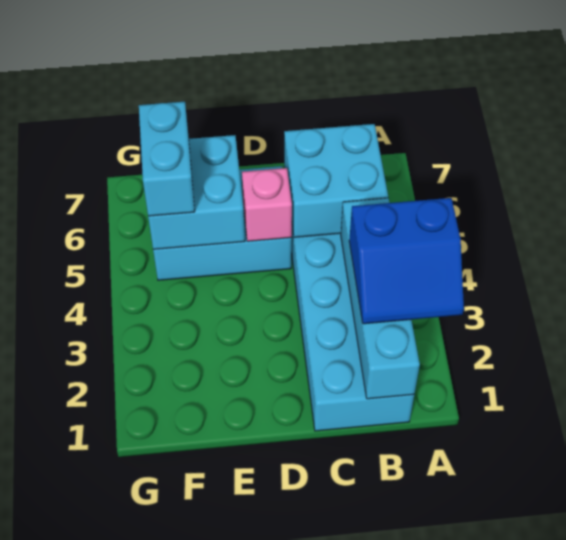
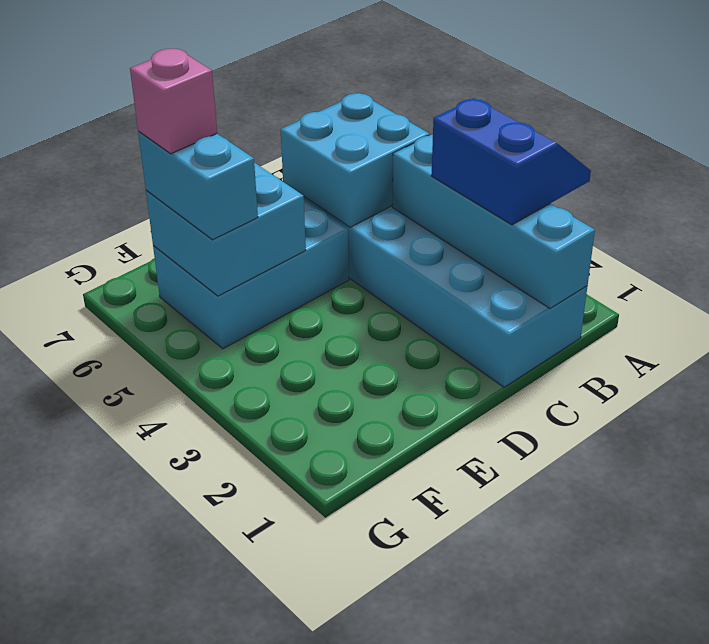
blue 2x2 slope [349,198,464,324] -> blue 2x2 slope turned to [431,98,591,225]
pink 1x1 brick [242,168,292,241] -> pink 1x1 brick moved to [130,49,217,154]

